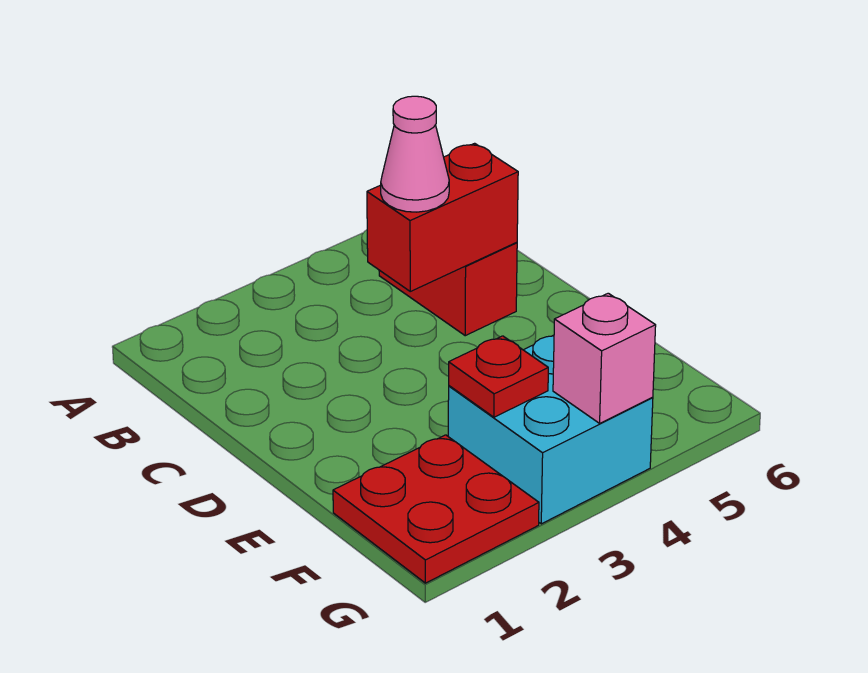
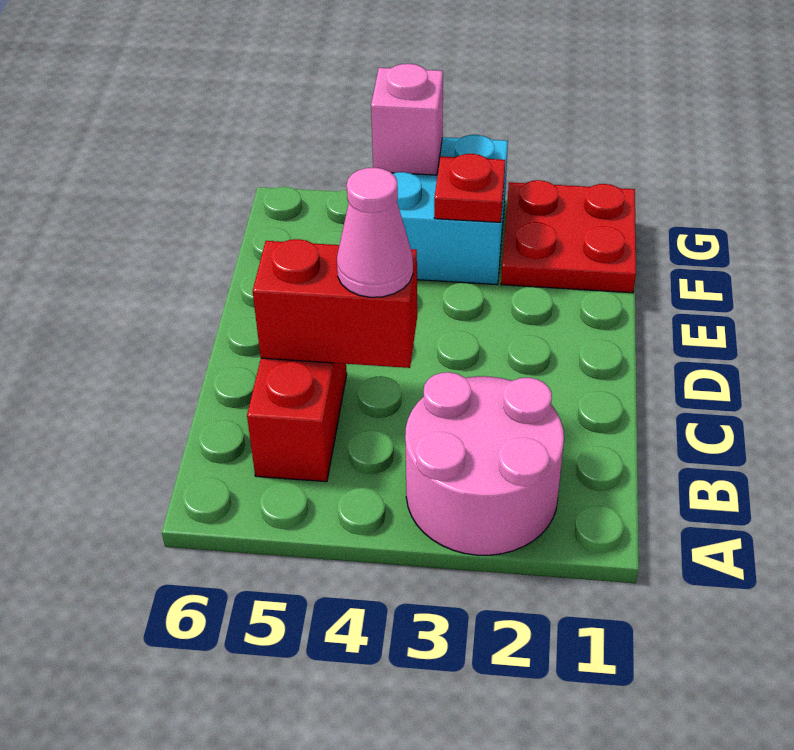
none -> pink 2x2 round brick [405,372,564,555]

